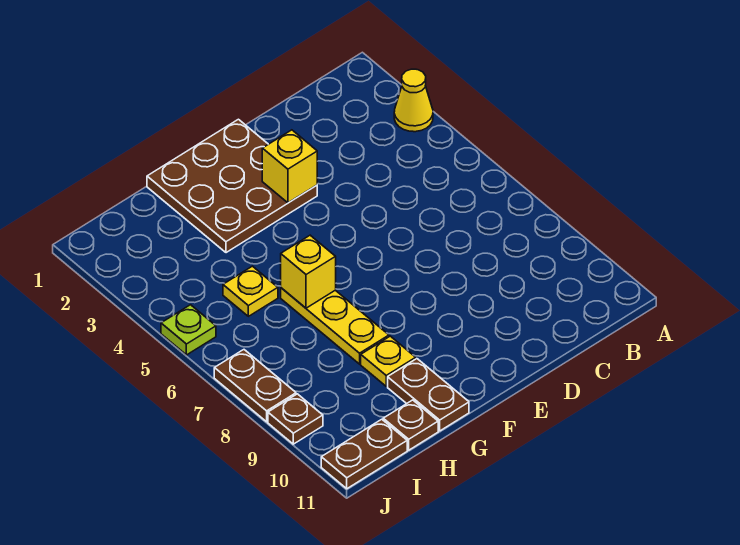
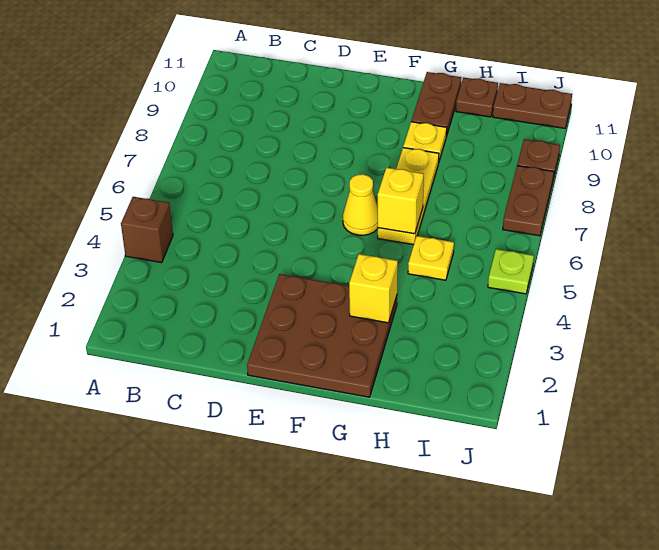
yellow 1x1 cone [394,69,433,132] -> yellow 1x1 cone moved to [343,174,378,235]
none -> brown 1x1 brick [121,197,173,263]
yellow 1x1 brick [262,130,317,203] -> yellow 1x1 brick moved to [349,254,398,323]

